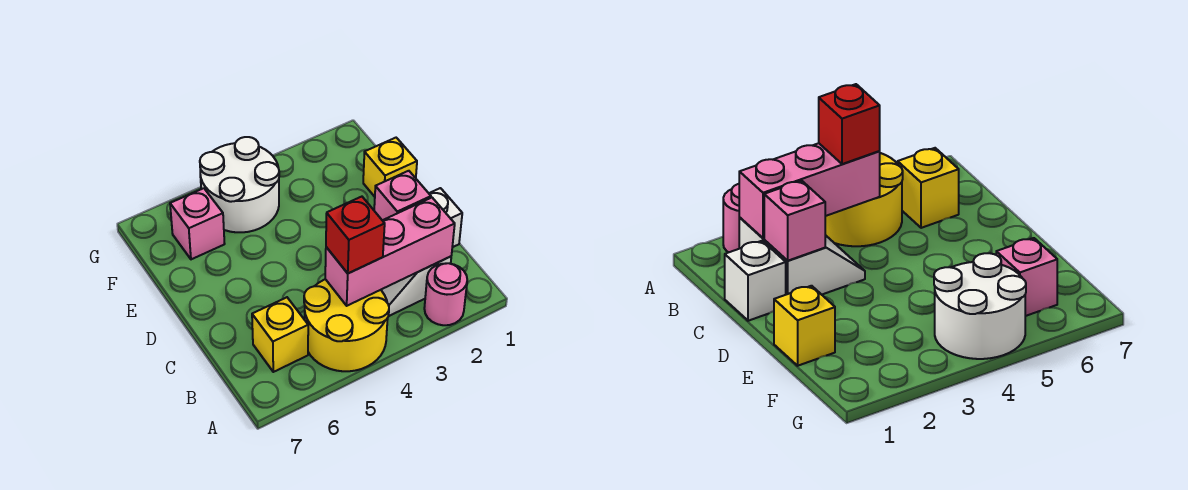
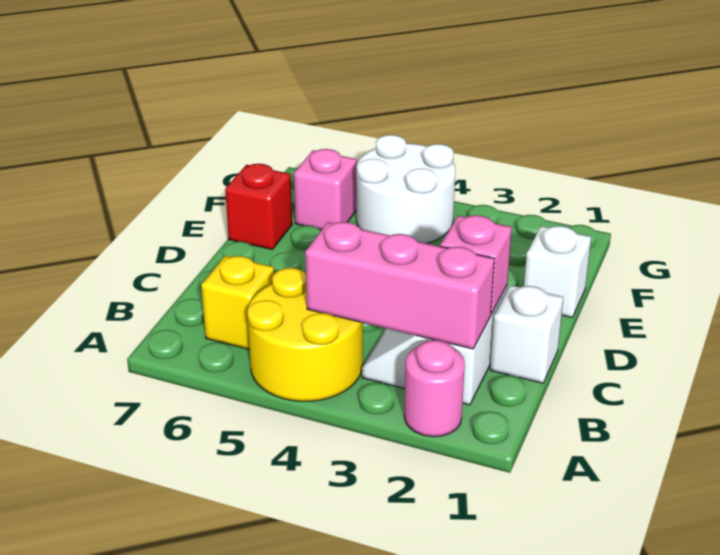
red 1x1 brick [326,197,385,273] -> red 1x1 brick moved to [225,164,292,249]
yellow 1x1 brick [363,138,417,197] -> white 1x1 brick [524,226,591,317]

